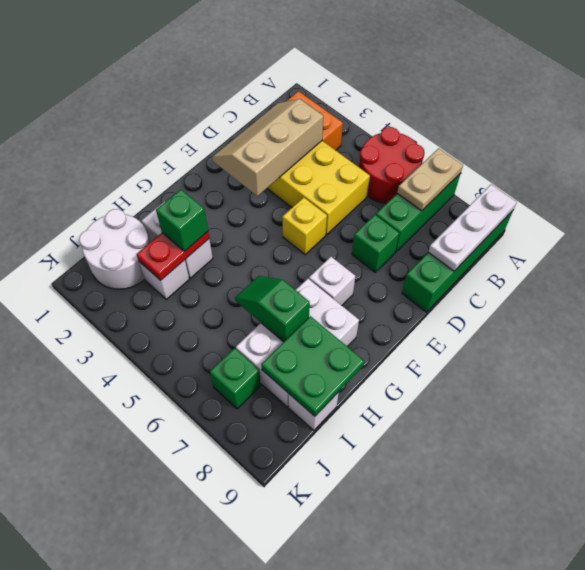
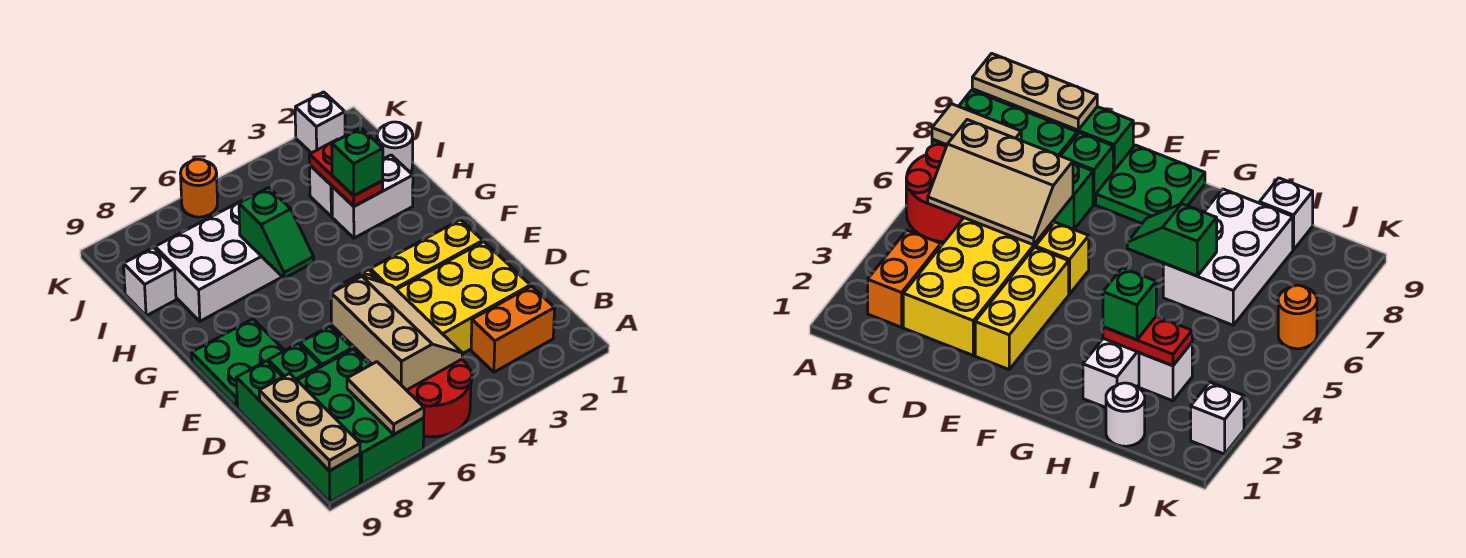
green 1x3 brick [376,173,461,252] -> green 2x3 brick [297,349,424,484]
tan 1x2 plate [397,148,463,211] -> tan 1x2 tile [347,362,424,434]
white 1x3 plate [428,184,517,271] -> tan 1x3 plate [259,373,360,471]
tan 2x3 slope [212,99,323,196] -> tan 2x3 slope moved to [331,276,462,390]
none -> yellow 1x3 brick [370,220,483,289]
white 1x1 brick [309,257,355,305] -> white 1x1 brick moved to [295,92,345,153]
white 2x3 brick [236,279,359,407] -> white 2x3 brick turned to [155,198,282,321]
green 1x2 slope [235,276,310,342] -> green 1x2 slope turned to [239,188,314,278]
green 2x2 plate [261,316,364,416] -> green 2x2 plate moved to [192,319,285,407]
white 2x2 round brick [79,209,150,289] -> white 1x1 round brick [377,122,413,172]
green 1x1 brick [210,348,261,409] -> green 1x1 brick moved to [268,343,321,380]
none -> orange 1x1 round brick [180,159,218,217]

